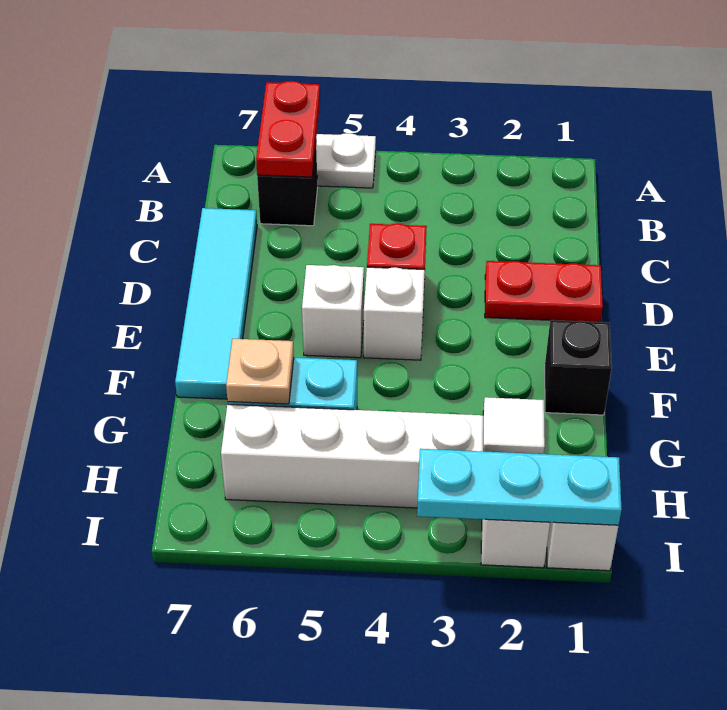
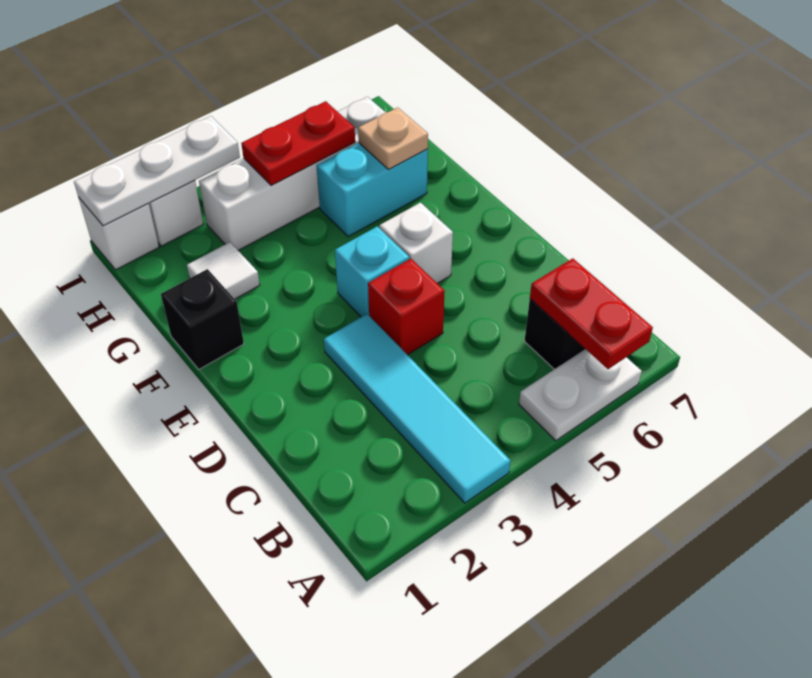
cyan 1x4 tile [175,208,257,399] -> cyan 1x4 tile moved to [324,314,510,503]
red 1x2 plate [485,261,603,322] -> red 1x2 plate moved to [241,101,355,186]
white 1x1 brick [364,267,425,360] -> cyan 1x1 brick [335,226,409,317]
cyan 1x3 plate [417,449,622,525] -> white 1x3 plate [74,116,240,226]

